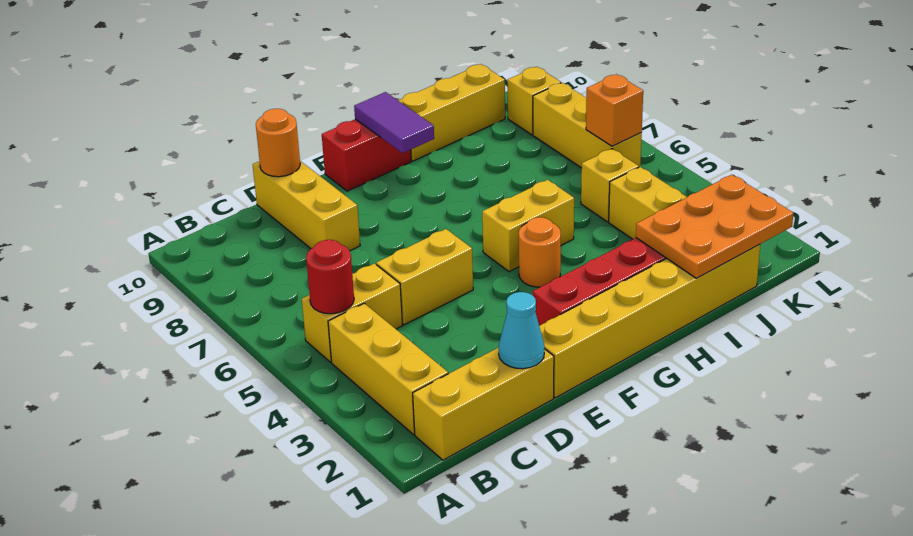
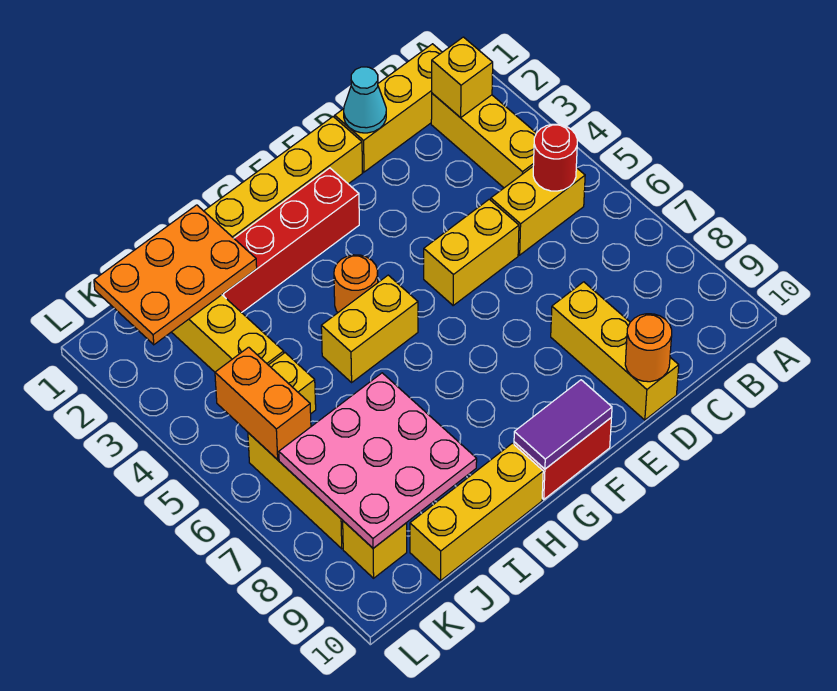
none -> yellow 1x1 brick [432,37,493,118]
purple 1x2 tile [354,92,434,153] -> purple 1x2 tile turned to [514,380,612,469]
none -> pink 3x3 plate [279,373,477,548]
orange 1x1 brick [586,74,643,146] -> orange 1x2 brick [215,347,311,460]

